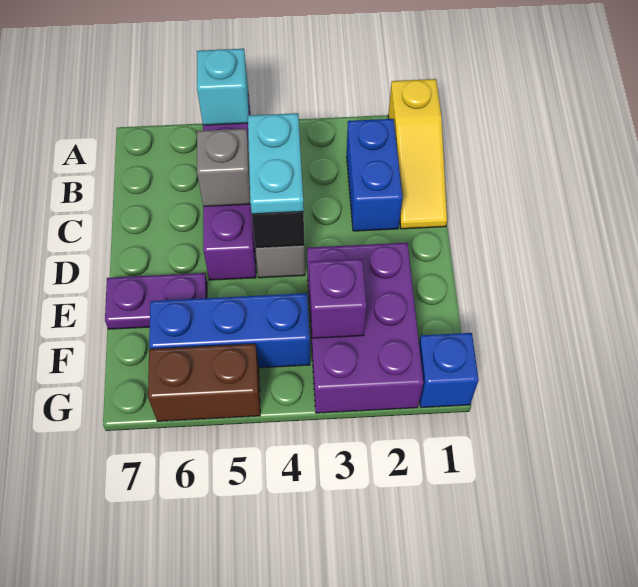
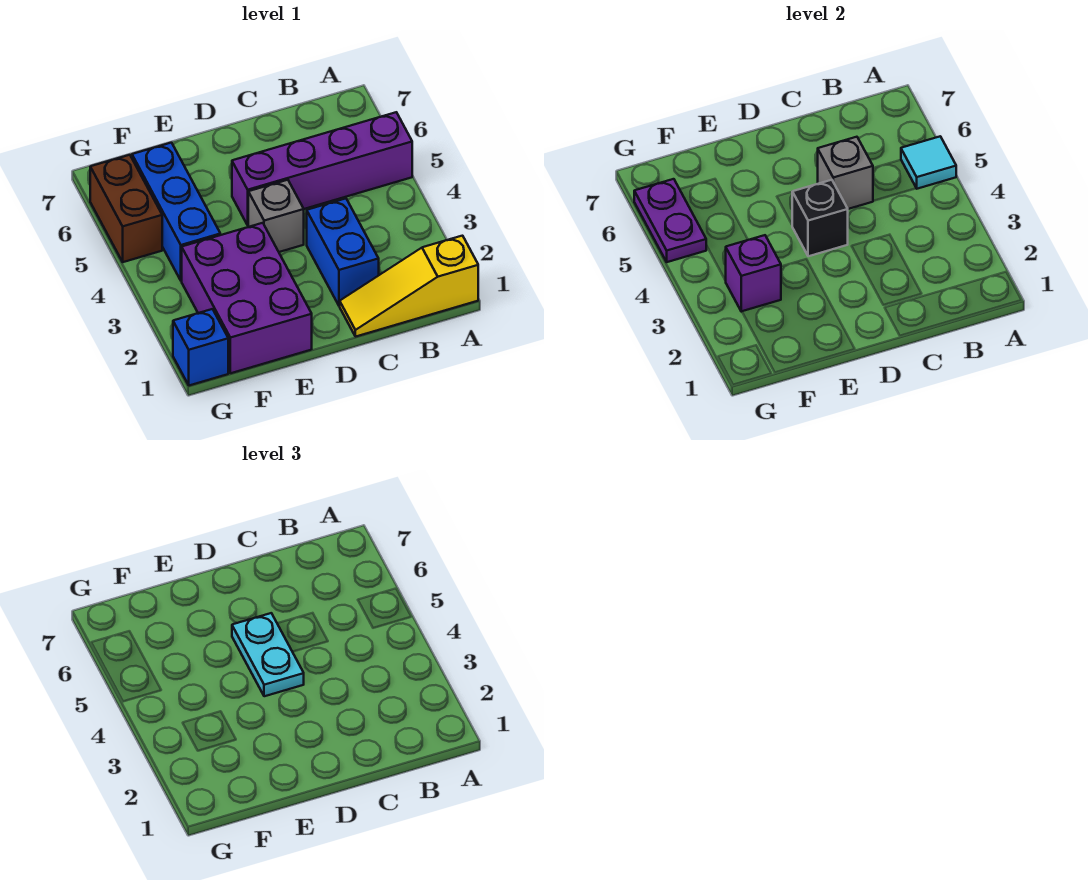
cyan 1x1 brick [197,49,249,125] -> cyan 1x1 tile [901,136,956,189]
blue 1x2 brick [347,119,402,231] -> blue 1x2 brick turned to [307,199,379,306]
cyan 1x2 plate [248,113,304,214] -> cyan 1x2 plate turned to [232,613,304,696]
purple 2x3 brick [307,243,423,413] -> purple 2x3 brick turned to [182,223,312,373]
purple 1x2 plate [105,273,207,329] -> purple 1x2 plate moved to [634,179,707,262]

